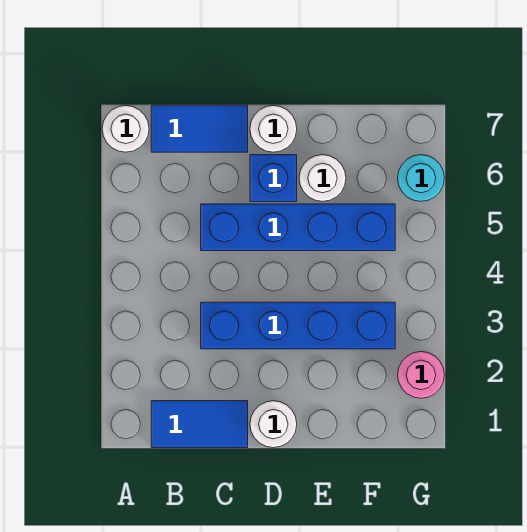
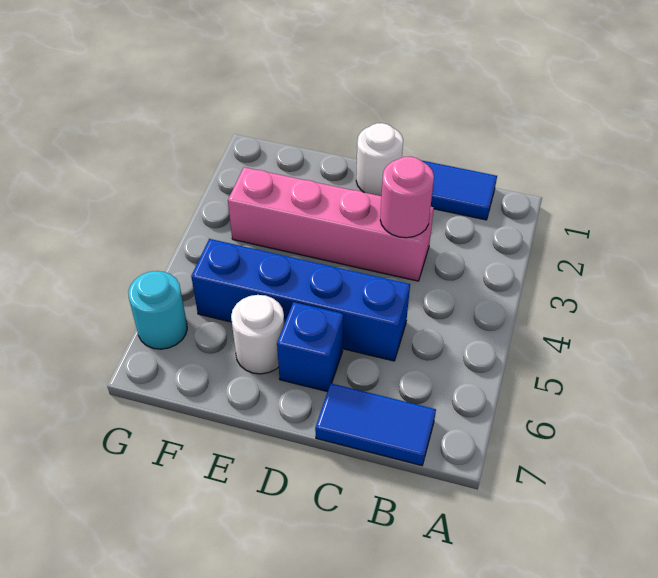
white 1x1 round brick [102,105,149,152] -> none
blue 1x4 brick [201,302,395,349] -> pink 1x4 brick [228,167,434,281]
white 1x1 round brick [250,105,297,152] -> none
pink 1x1 round brick [398,352,444,398] -> pink 1x1 round brick moved to [380,157,434,238]

